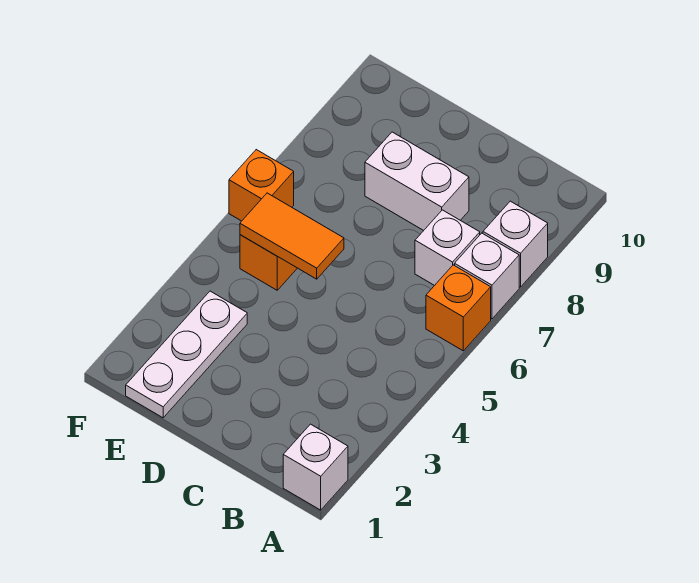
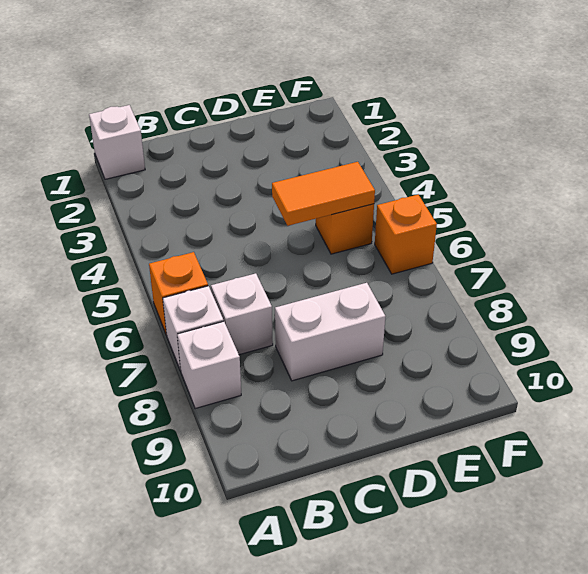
white 1x3 plate [126,291,247,418] -> none

